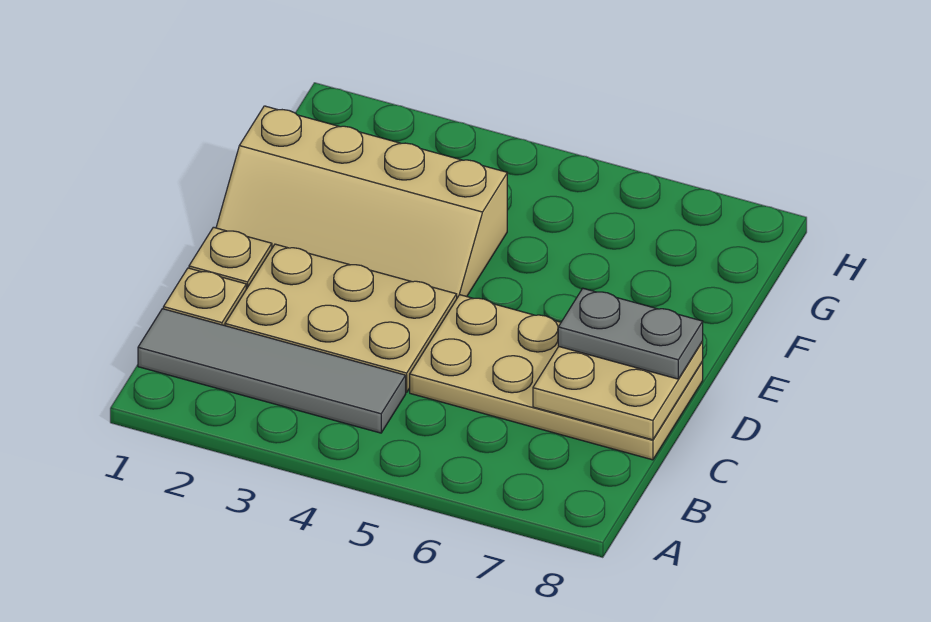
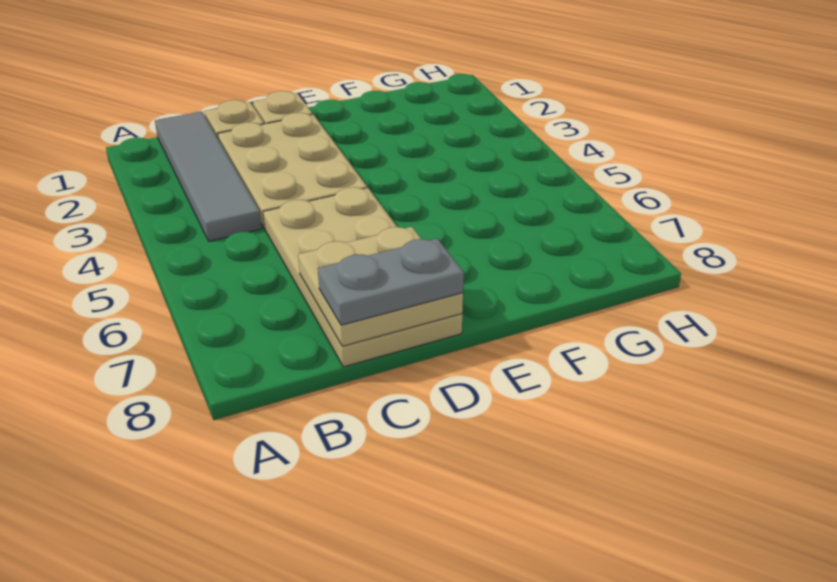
grey 1x2 plate [558,289,703,379] -> grey 1x2 plate turned to [318,239,464,325]
tan 2x4 slope [216,106,507,298] -> none

